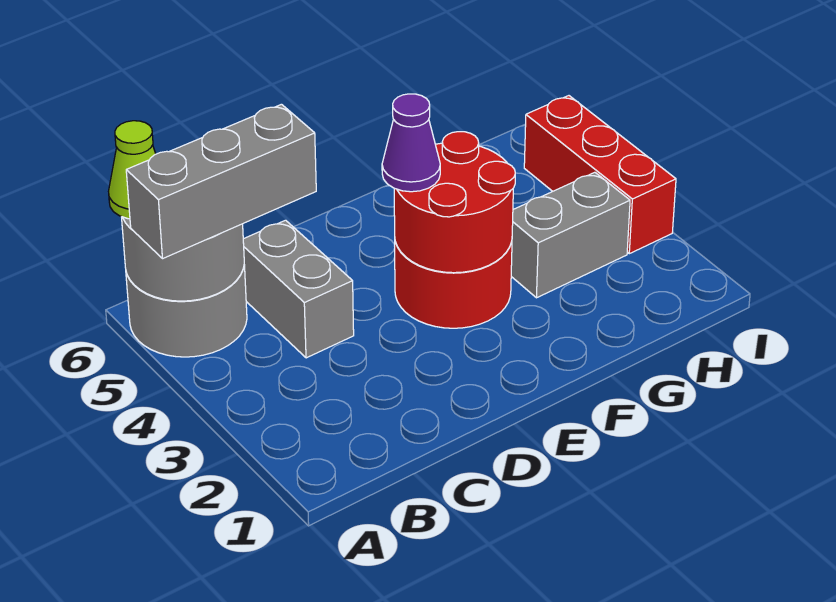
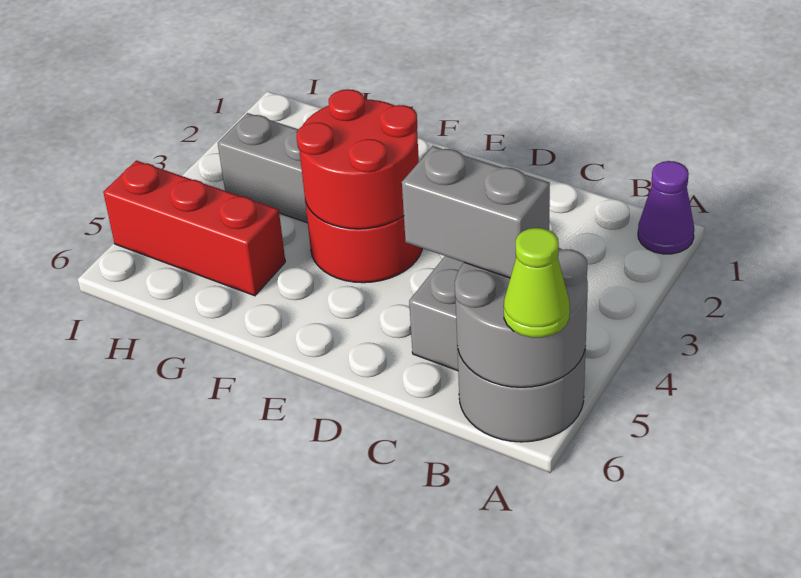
grey 1x3 brick [126,104,316,258] -> grey 1x2 brick [402,146,550,278]
purple 1x1 cone [382,94,440,192] -> purple 1x1 cone moved to [638,161,694,254]
red 1x3 brick [524,96,676,254] -> red 1x3 brick turned to [103,160,285,296]

